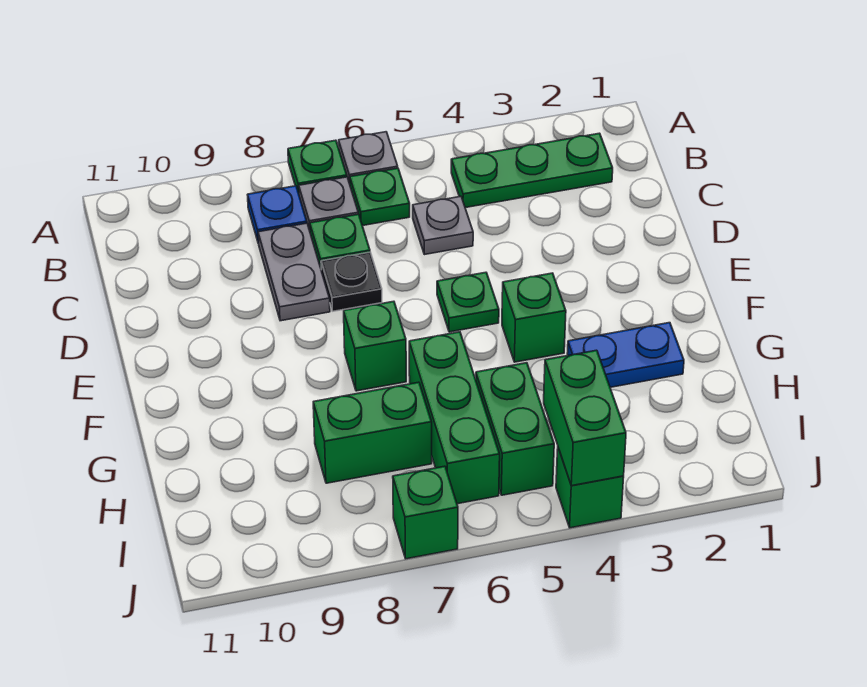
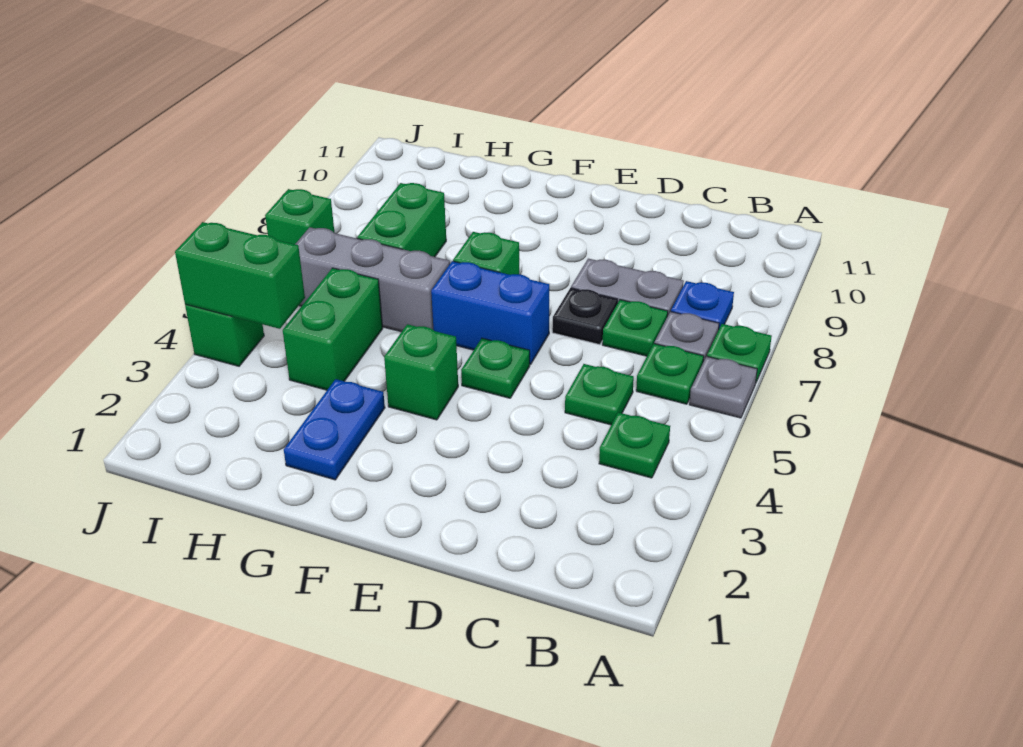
green 1x3 plate [451,133,613,208] -> green 1x1 plate [599,412,670,478]
grey 1x1 plate [413,196,473,255] -> green 1x1 plate [565,364,634,425]
none -> blue 1x2 brick [431,261,549,365]
green 1x3 brick [409,332,500,504] -> grey 1x3 brick [295,227,450,332]
green 1x2 brick [476,363,554,495] -> green 1x2 brick turned to [283,268,383,390]

